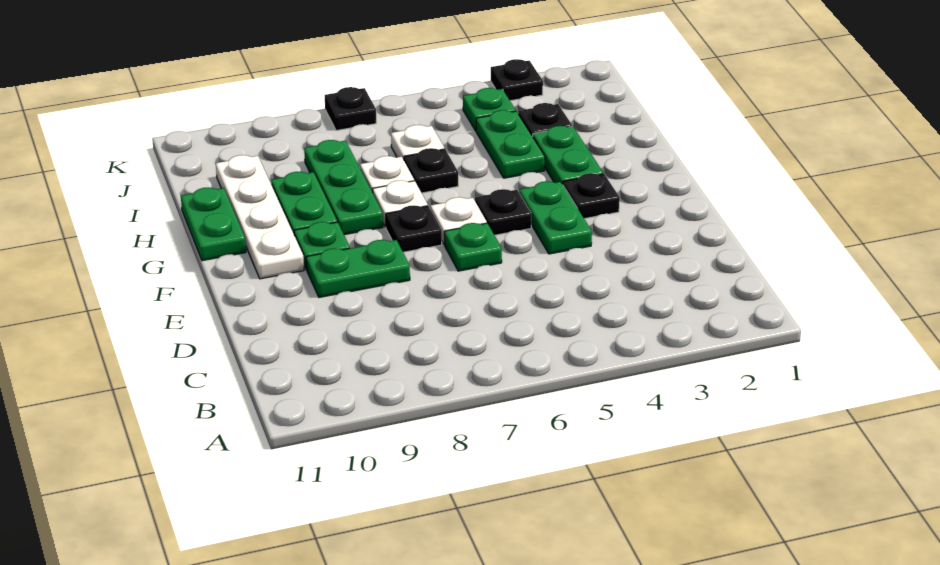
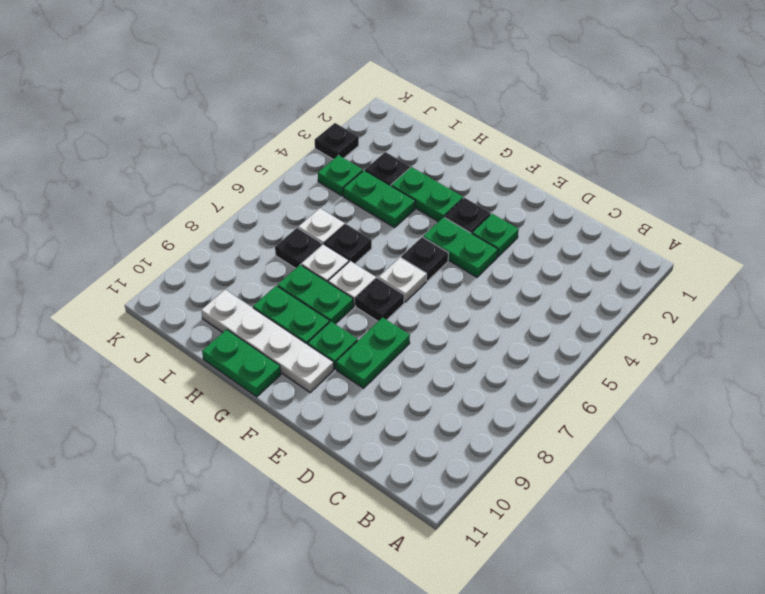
green 1x1 plate [444,223,502,271] -> green 1x1 plate moved to [472,214,519,257]
green 1x3 plate [304,140,383,235] -> green 1x2 plate [277,265,353,324]
black 1x1 plate [325,87,376,131] -> black 1x1 plate moved to [275,228,322,268]

